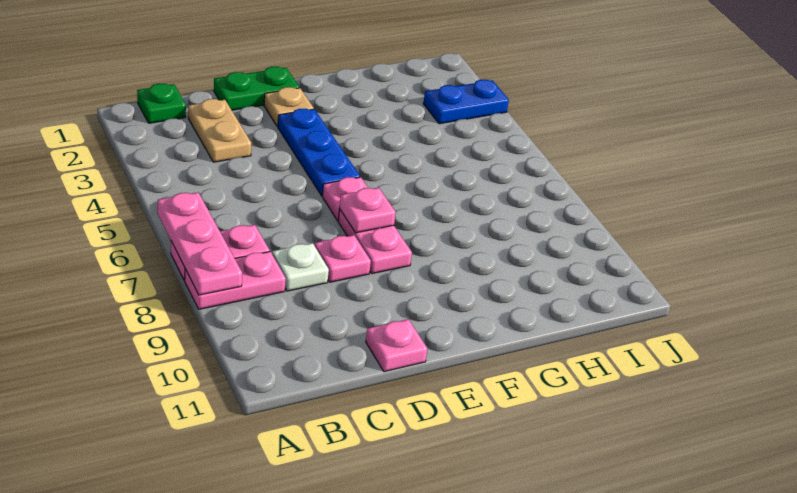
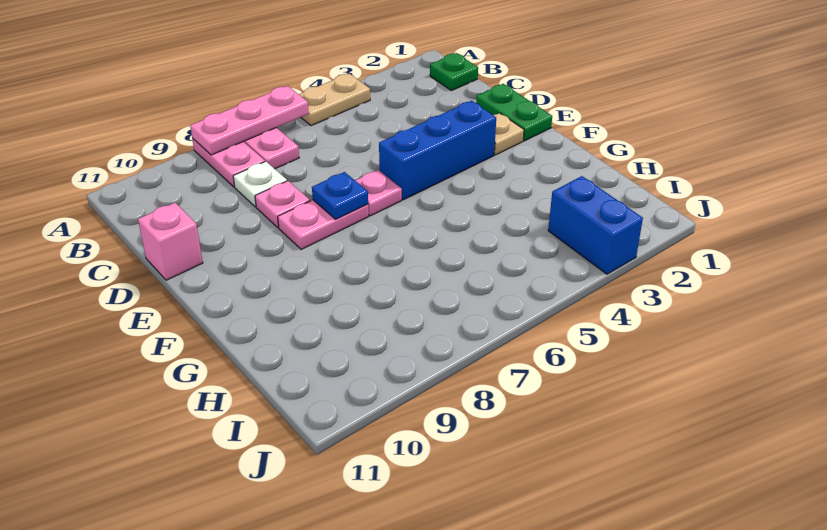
tan 1x2 plate [188,99,251,162] -> tan 1x2 plate moved to [299,73,370,126]
pink 1x1 plate [366,319,427,372] -> pink 1x1 brick [138,203,203,280]
blue 1x3 plate [278,109,360,196] -> blue 1x3 brick [379,101,496,200]
pink 1x1 plate [340,188,396,233] -> blue 1x1 plate [312,172,368,219]
blue 1x2 plate [423,80,509,124] -> blue 1x2 brick [548,176,643,274]

